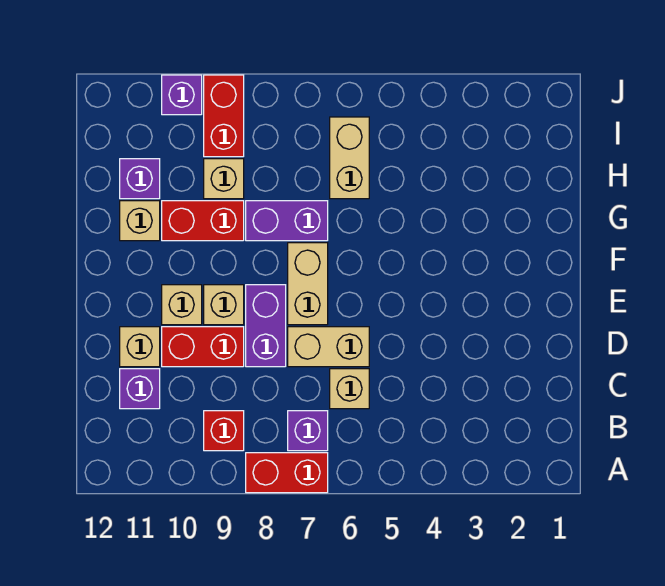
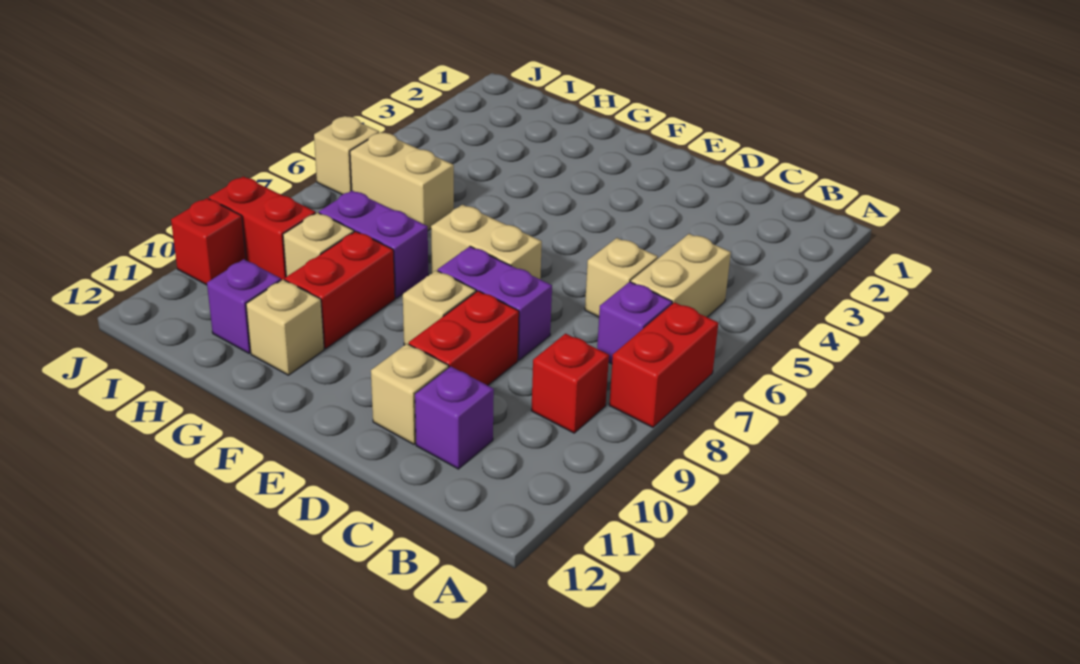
tan 1x2 brick [288,327,369,367] -> tan 1x2 brick moved to [631,234,731,317]
tan 1x1 brick [162,285,202,325] -> tan 1x1 brick moved to [314,116,379,195]
purple 1x2 brick [246,201,328,241] -> purple 1x2 brick turned to [319,191,428,298]
purple 1x1 brick [162,75,202,115] -> red 1x1 brick [171,198,246,285]

